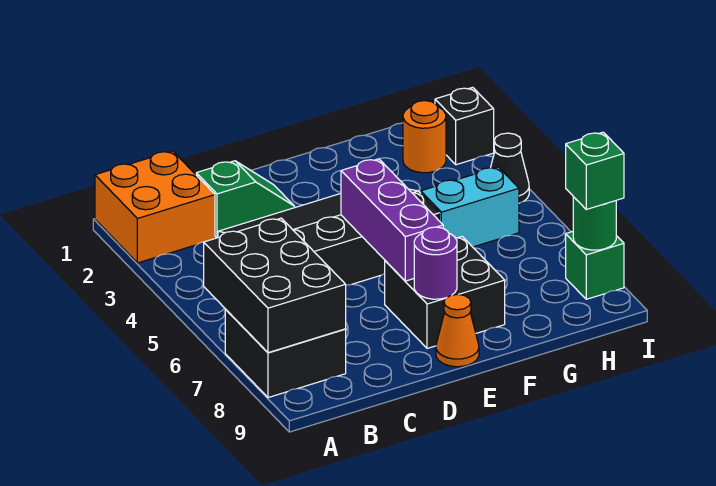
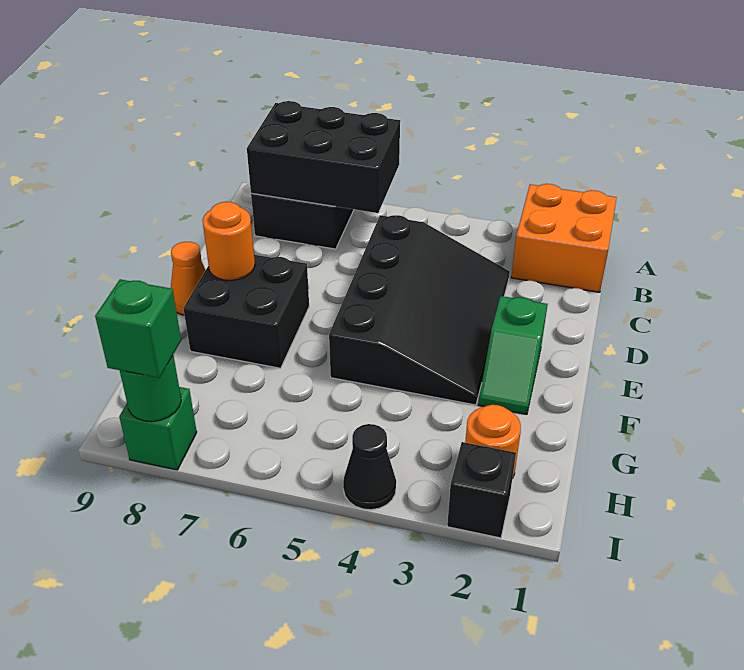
green 1x2 slope [196,161,295,238] -> green 1x2 slope moved to [479,296,548,414]
purple 1x3 brick [341,159,443,281] -> none
purple 1x1 round brick [414,227,457,299] -> orange 1x1 round brick [202,202,255,280]
cyan 1x2 brick [421,167,519,247] -> none

